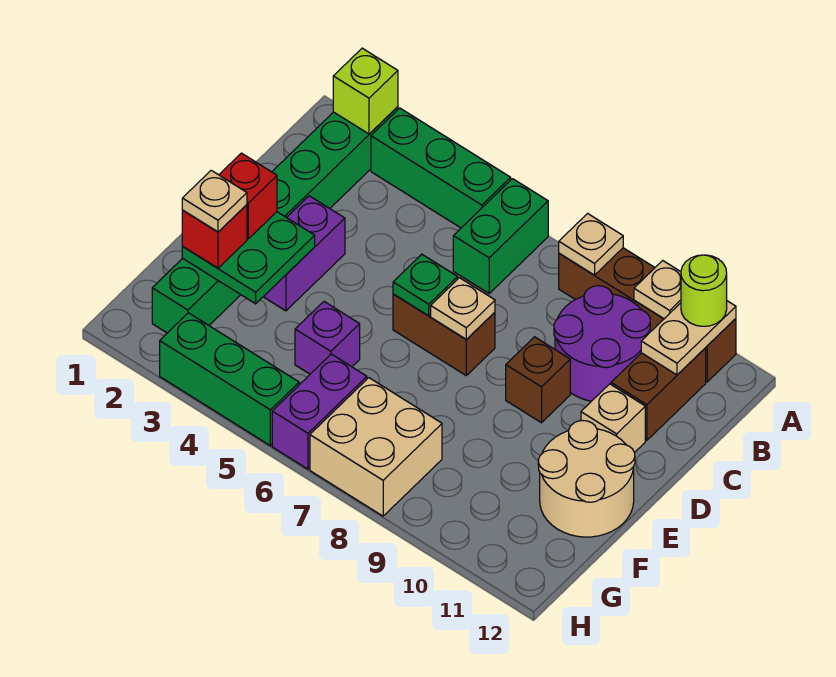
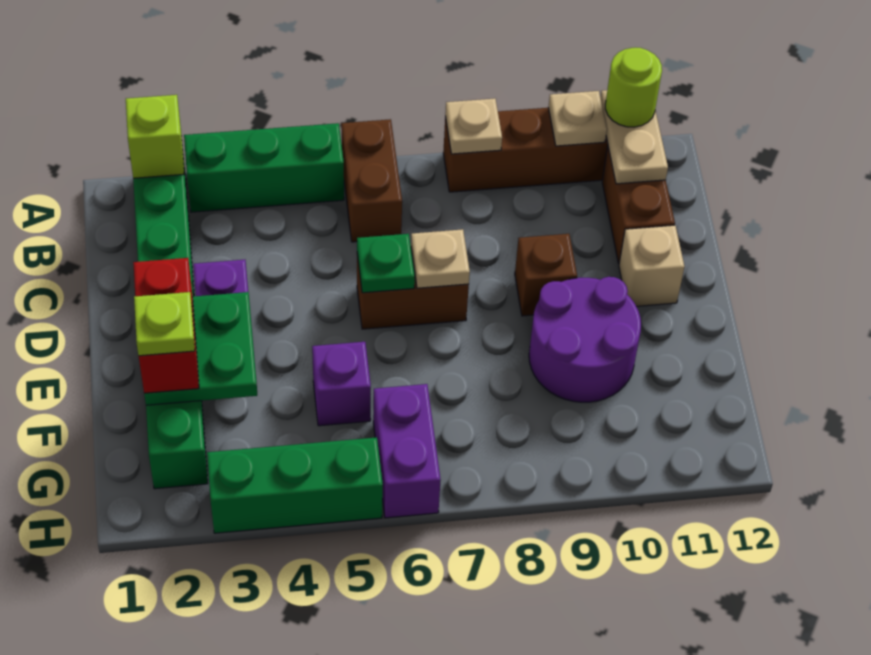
green 1x2 brick [453,179,548,293] -> brown 1x2 brick [341,119,402,242]
purple 2x2 round brick [554,286,650,401] -> purple 2x2 round brick moved to [529,277,641,402]
tan 2x2 round brick [538,421,635,537] -> none
tan 1x1 plate [182,170,247,232] -> lime 1x1 plate [134,292,195,356]
tan 2x2 brick [310,378,442,516] -> none

